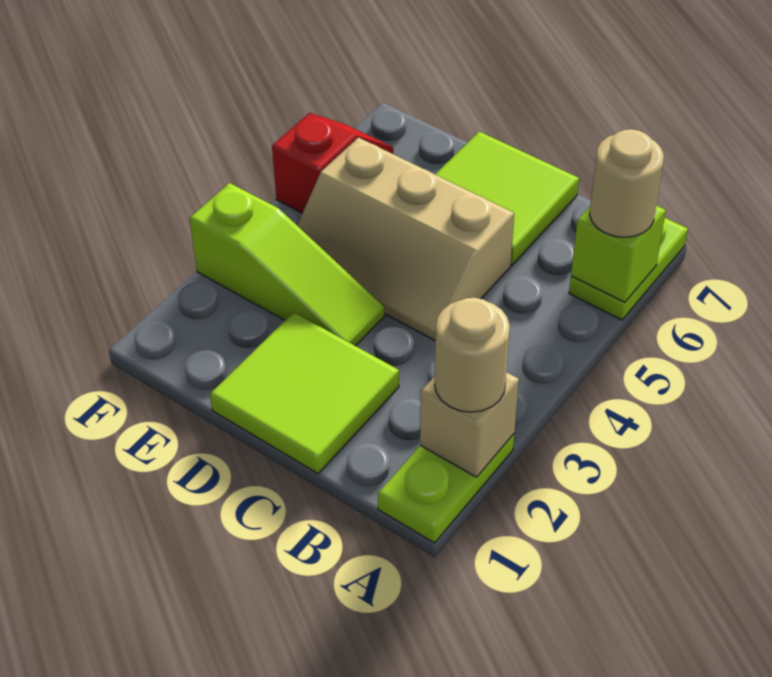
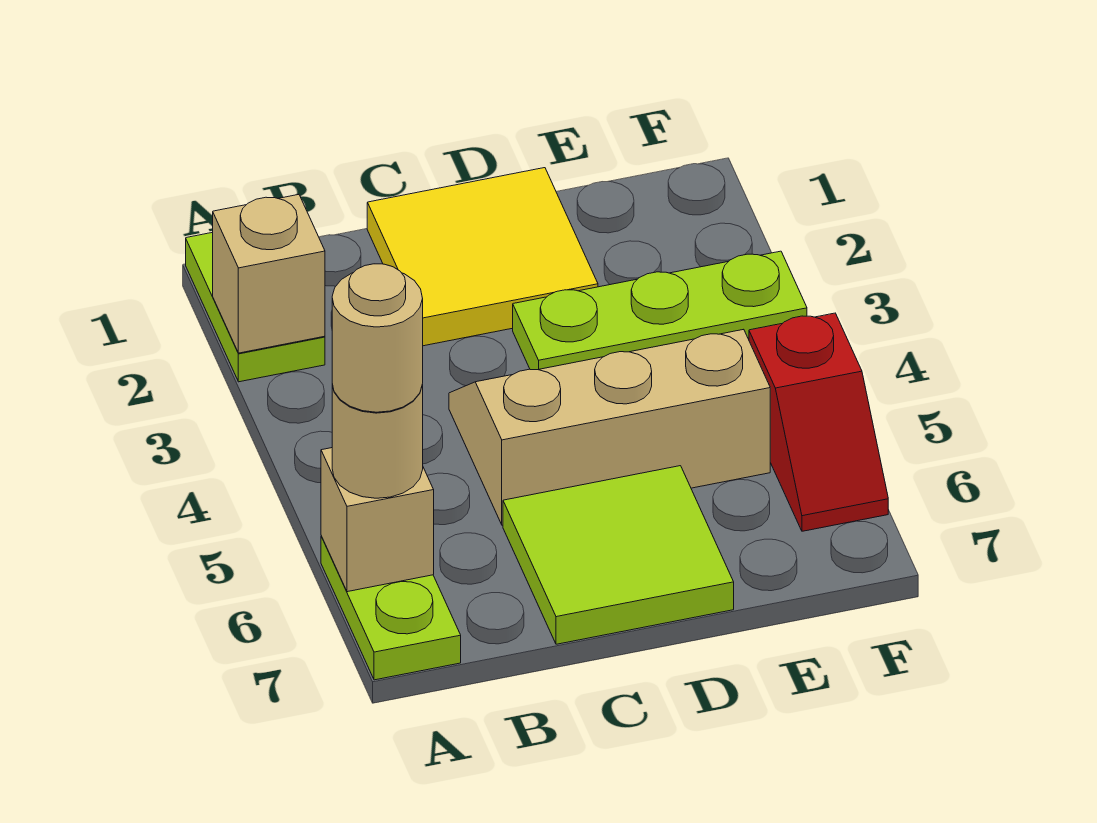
tan 1x1 round brick [435,298,510,412] -> tan 1x1 round brick moved to [332,264,423,412]
lime 1x1 brick [571,206,666,302] -> tan 1x1 brick [321,448,434,592]
lime 2x2 tile [210,312,399,474] -> yellow 2x2 tile [367,168,598,346]
lime 1x3 slope [189,183,384,346] -> lime 1x3 plate [513,251,807,370]

